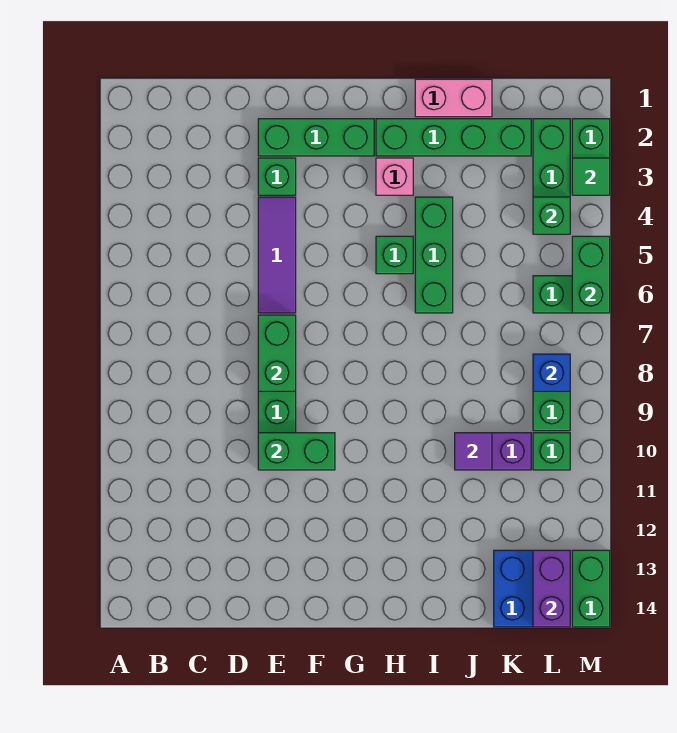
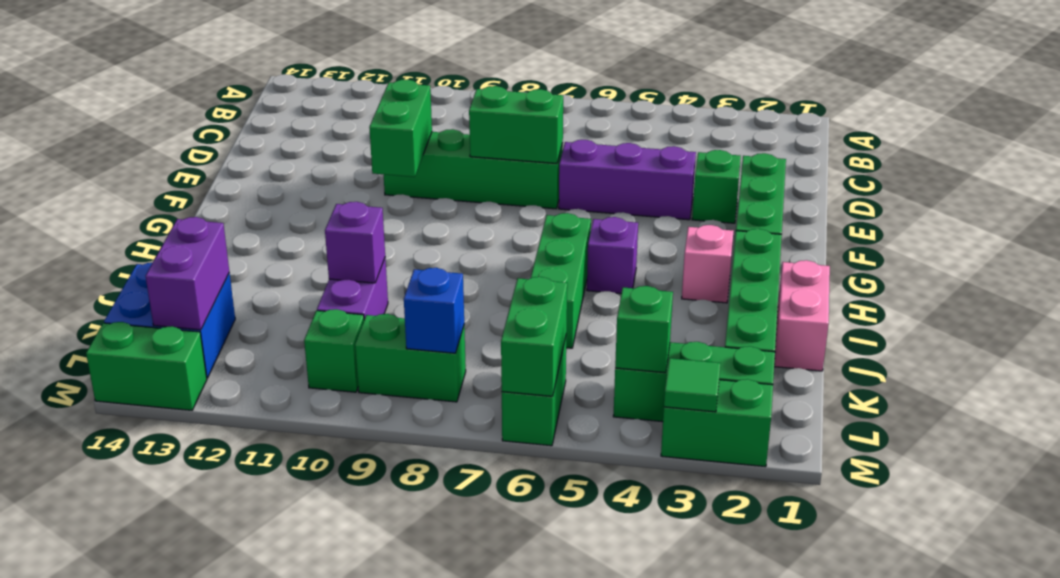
purple 1x3 tile [258,197,296,313] -> purple 1x3 brick [559,140,696,220]
green 1x1 brick [376,236,413,274] -> purple 1x1 brick [587,217,638,294]
green 1x3 brick [415,197,453,313] -> green 1x3 brick turned to [531,213,591,348]
purple 1x1 tile [455,433,492,470] -> purple 1x1 brick [325,202,385,283]
purple 1x2 brick [533,550,570,627] -> purple 1x2 brick turned to [146,217,229,330]
green 1x2 brick [572,236,610,313] -> green 1x2 brick turned to [501,277,567,396]

